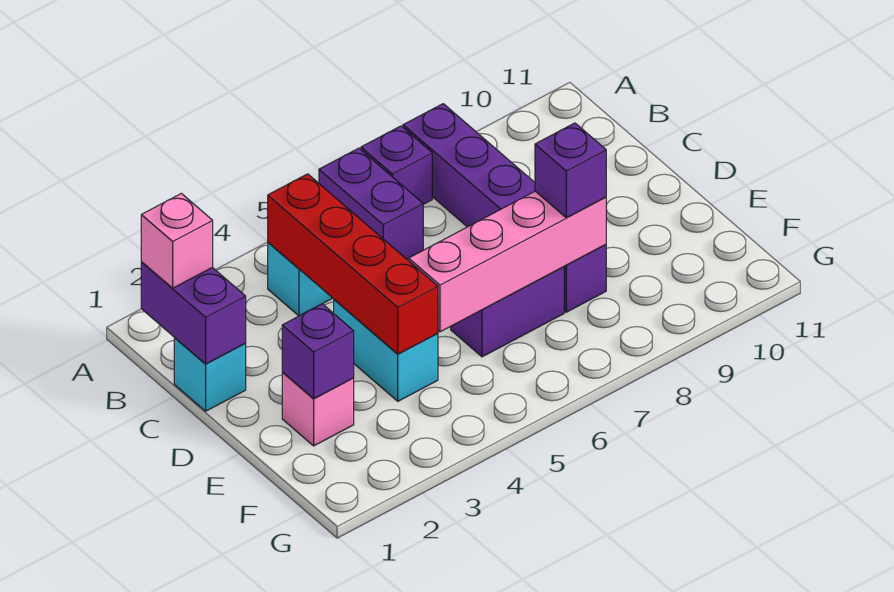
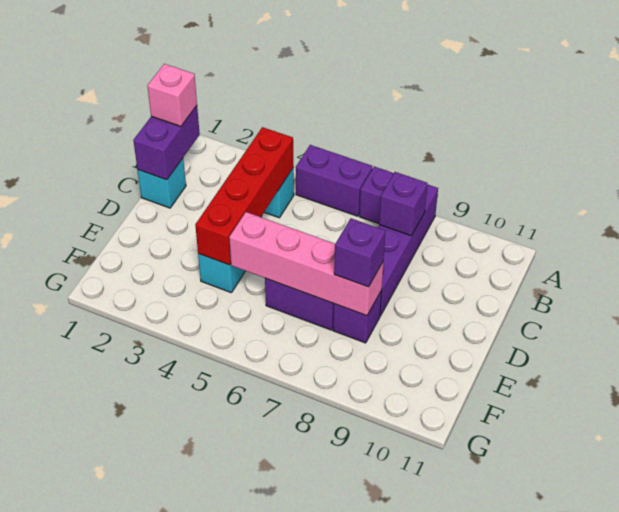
purple 1x2 brick [319,148,423,259] -> purple 1x2 brick turned to [296,145,372,216]
pink 1x1 brick [282,372,354,446] -> none
purple 1x1 brick [282,304,354,399] -> purple 1x1 brick moved to [379,172,427,236]

